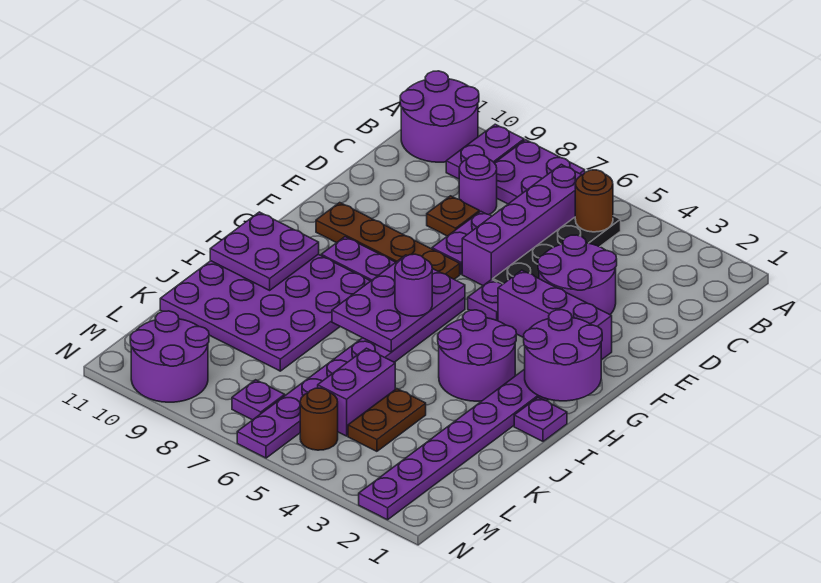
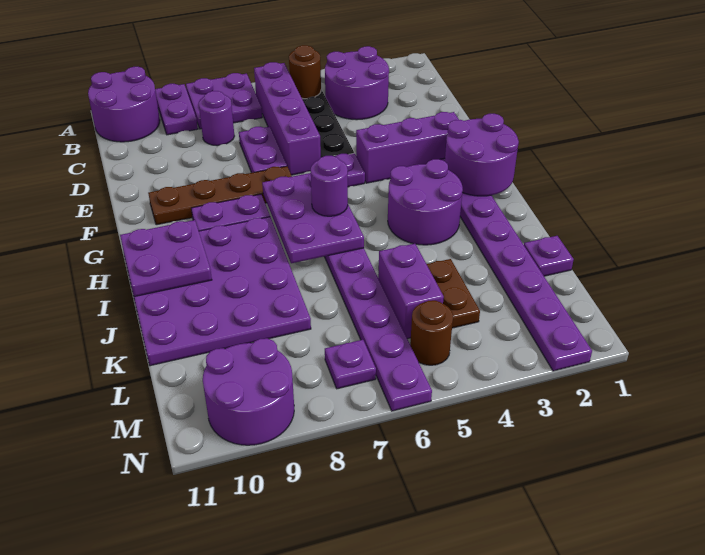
purple 2x2 round brick [538,235,617,315] -> purple 2x2 round brick moved to [325,46,389,120]
brown 1x1 plate [427,196,479,236] -> none
purple 1x1 plate [514,398,567,441] -> purple 1x1 plate moved to [524,236,574,276]

